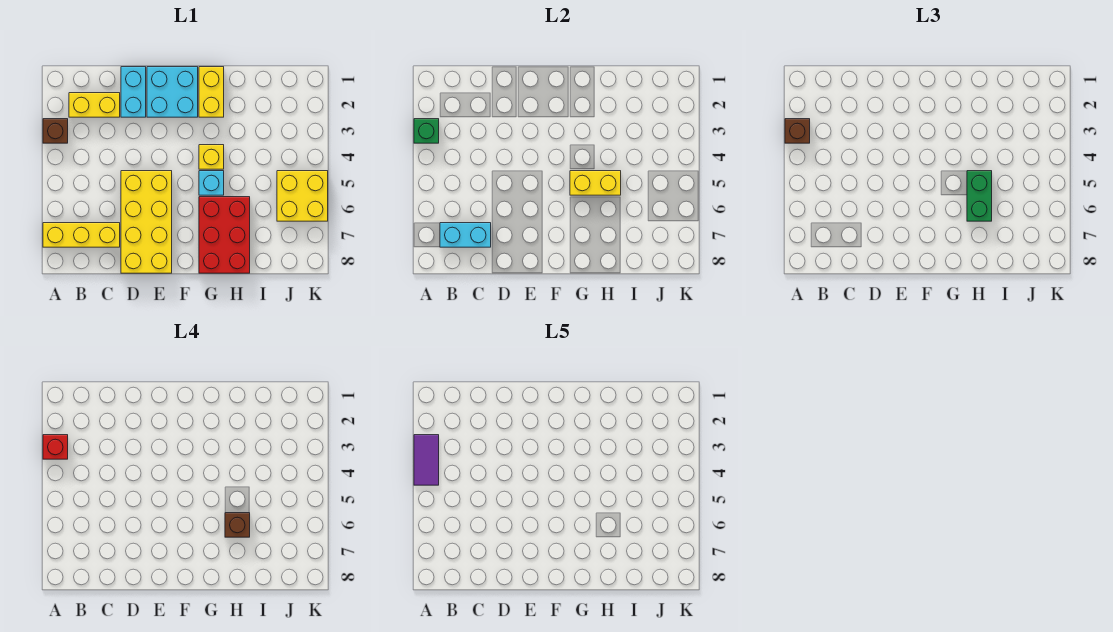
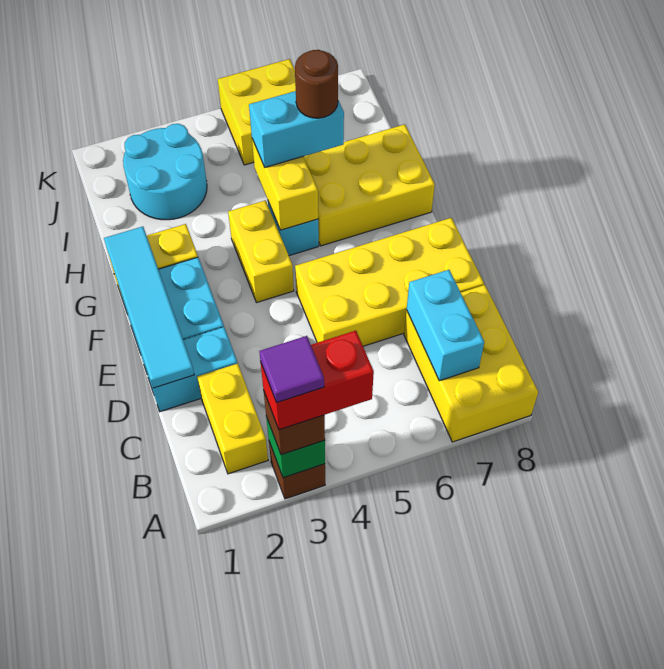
red 1x1 brick [43,435,68,459] -> red 1x2 brick [261,331,374,430]
purple 1x2 tile [414,435,439,485] -> purple 1x1 tile [259,336,324,403]
yellow 1x3 brick [43,223,120,247] -> yellow 2x3 brick [404,285,538,442]
none -> cyan 1x4 tile [104,227,194,388]
yellow 1x1 brick [199,145,224,169] -> yellow 1x2 brick [228,200,294,303]
red 2x3 brick [199,197,250,273] -> yellow 2x3 brick [303,124,435,246]
green 1x2 brick [967,171,992,221] -> cyan 1x2 brick [249,91,344,167]
brown 1x1 brick [225,513,250,537] -> brown 1x1 round brick [295,50,338,118]
none -> cyan 2x2 round brick [123,124,207,220]

